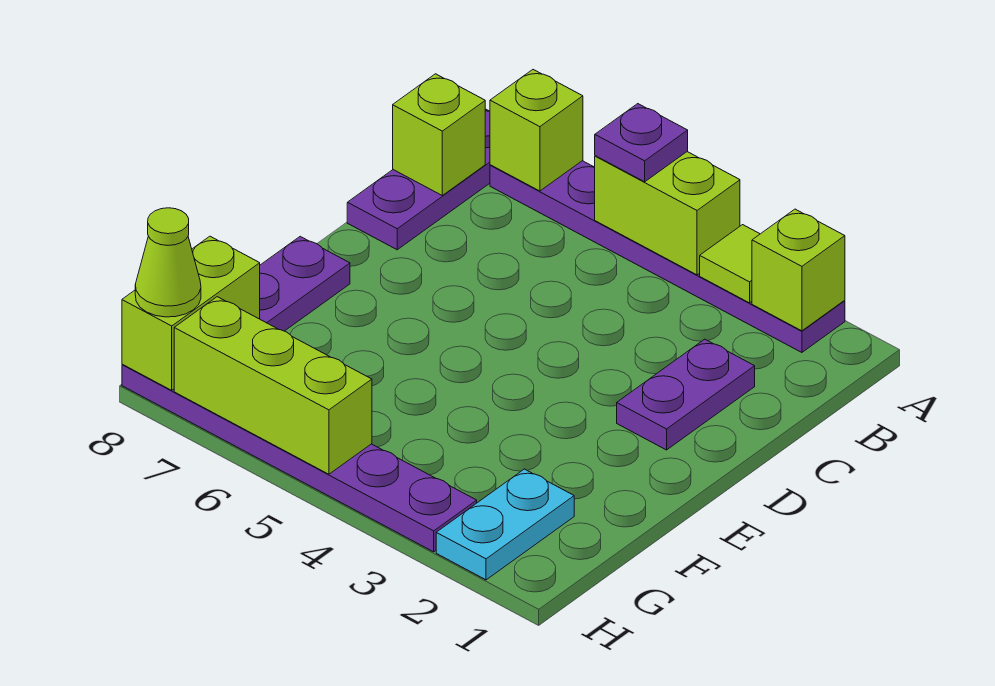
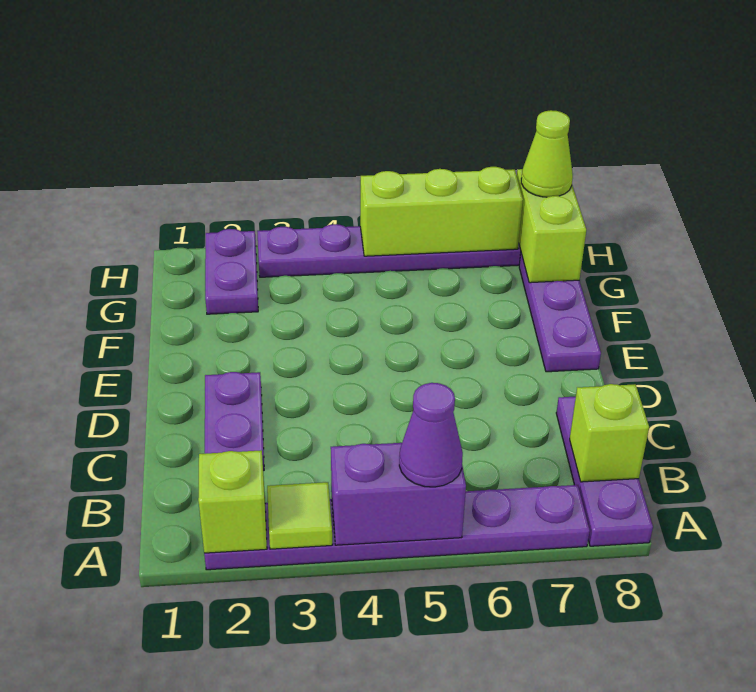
lime 1x2 brick [595,152,740,275] -> purple 1x2 brick [331,443,466,545]
purple 1x1 plate [595,104,688,182] -> purple 1x1 cone [399,383,463,487]
lime 1x1 brick [490,70,583,191] -> none
cyan 1x2 plate [436,469,574,580] -> purple 1x2 plate [205,229,258,314]

